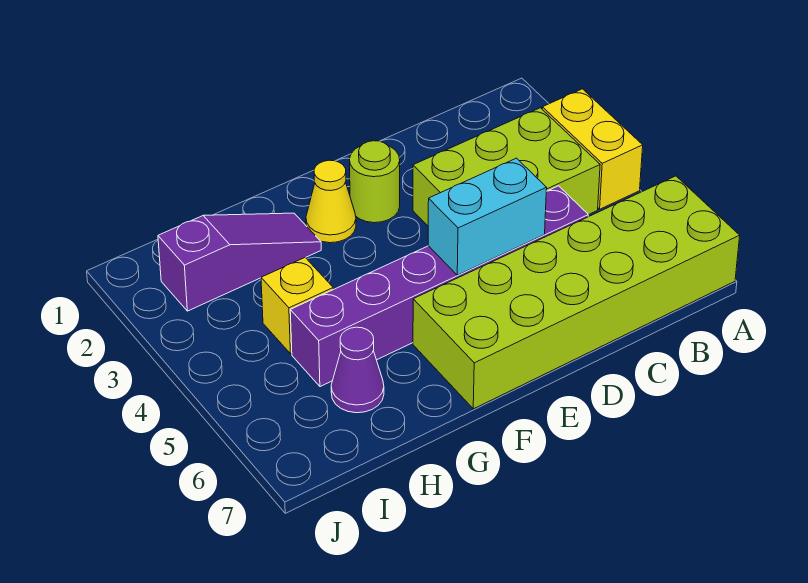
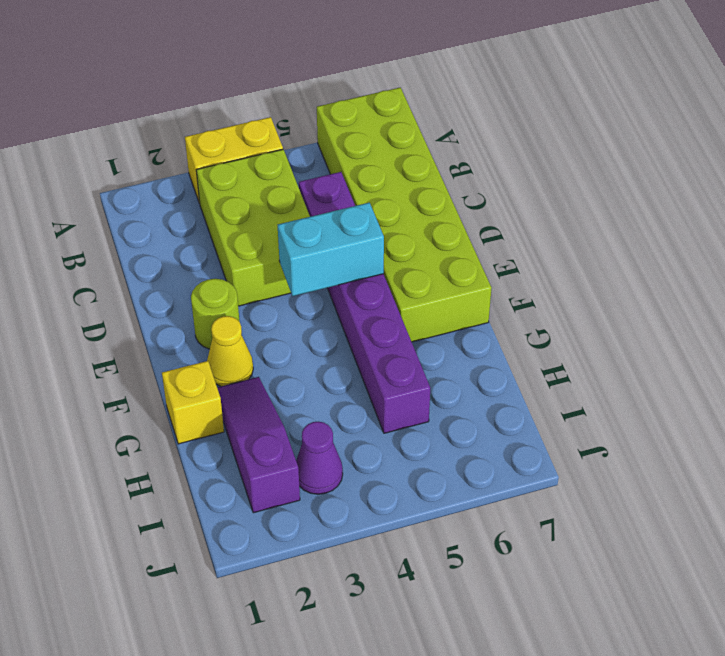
cyan 1x2 brick [428,158,547,275] -> cyan 1x2 brick turned to [278,203,384,296]
yellow 1x1 brick [261,258,333,354] -> yellow 1x1 brick moved to [162,361,224,444]
purple 1x1 cone [331,327,384,413] -> purple 1x1 cone moved to [296,422,343,494]

